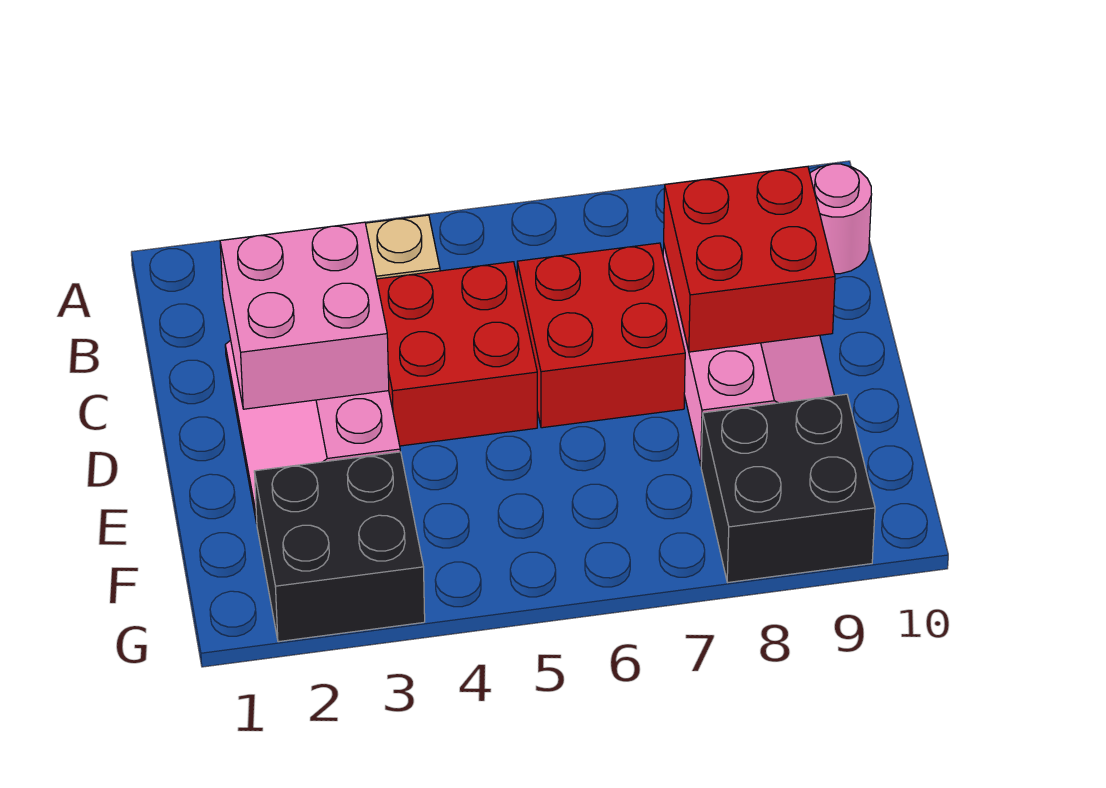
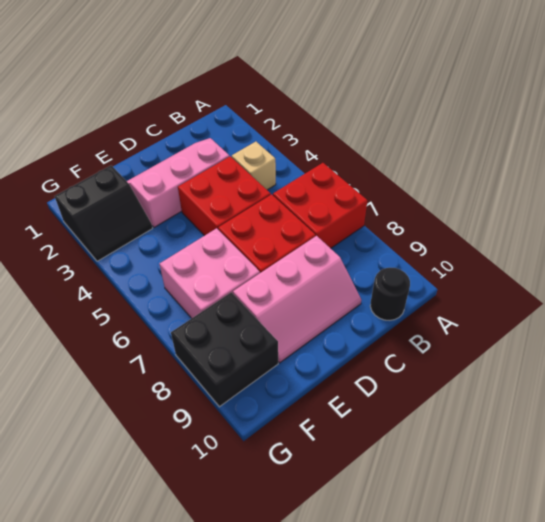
pink 1x1 round brick [810,164,872,274] -> black 1x1 round brick [370,268,410,320]
pink 2x2 brick [220,222,389,409] -> pink 2x2 brick moved to [160,228,260,318]
red 2x2 brick [664,166,835,352] -> red 2x2 brick moved to [273,163,367,248]
black 2x2 brick [254,452,425,642] -> black 2x2 slope [55,165,153,261]

